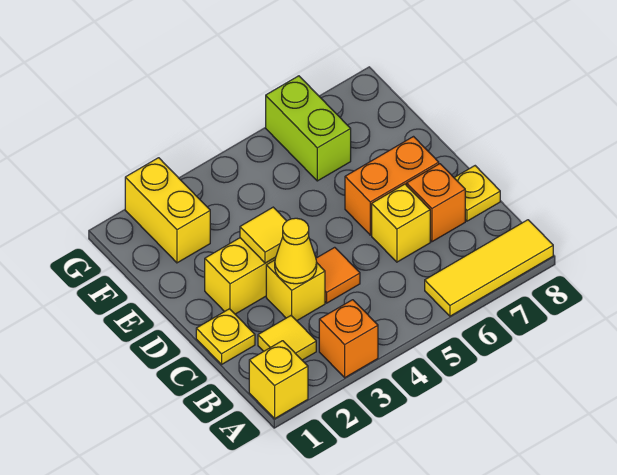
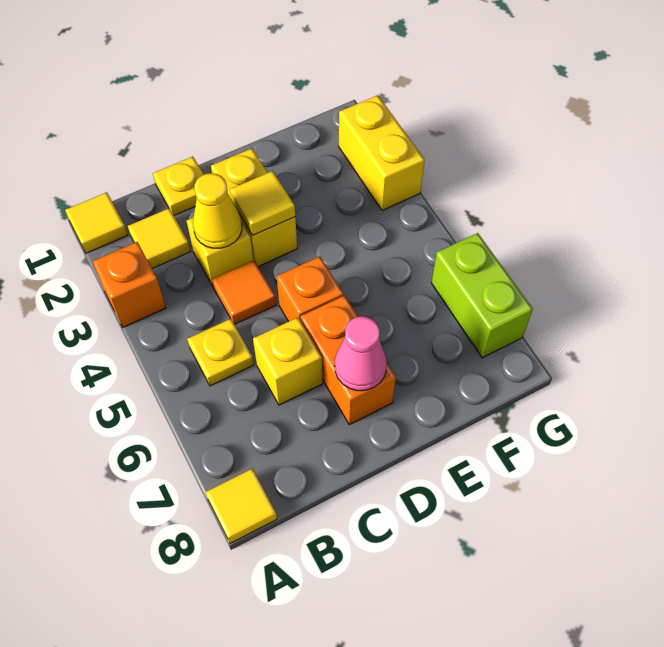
yellow 1x1 brick [249,341,308,419] -> yellow 1x1 tile [65,192,128,253]
yellow 1x3 tile [425,220,553,316] -> yellow 1x1 tile [205,468,277,543]
orange 1x1 brick [407,164,465,242] -> orange 1x1 brick moved to [277,256,343,322]
yellow 1x1 plate [454,166,500,221] -> yellow 1x1 plate moved to [187,319,254,386]
none -> pink 1x1 cone [335,316,387,391]
yellow 1x2 brick [125,158,210,263] -> yellow 1x2 brick turned to [339,95,425,210]
lime 1x2 brick [266,76,351,181] -> lime 1x2 brick turned to [431,233,533,358]

